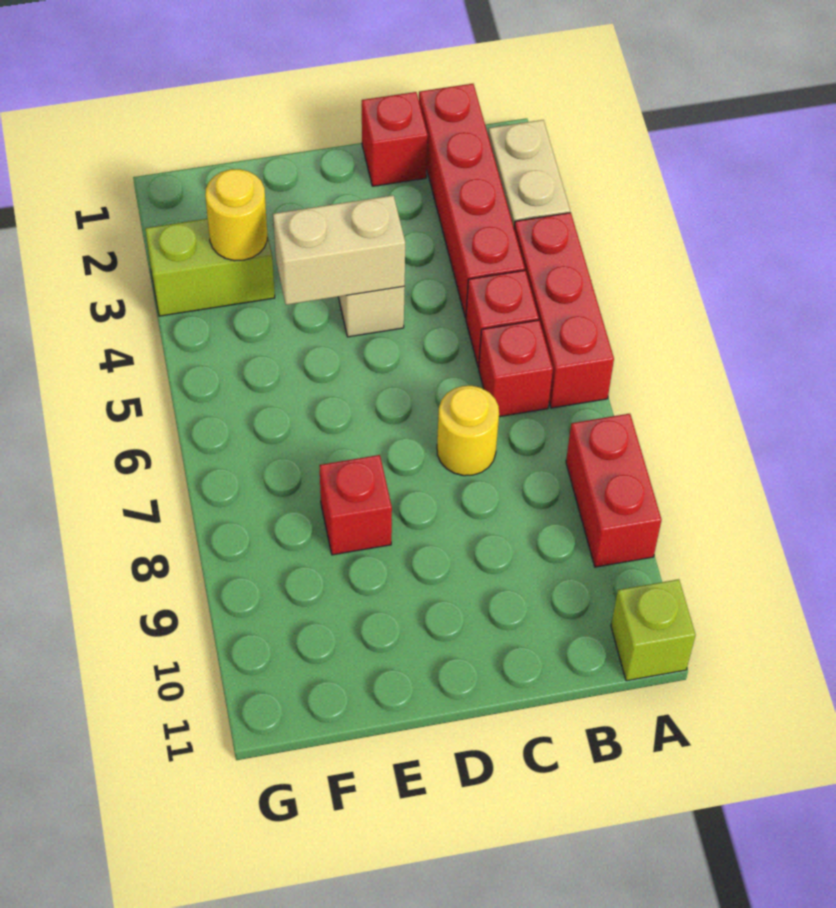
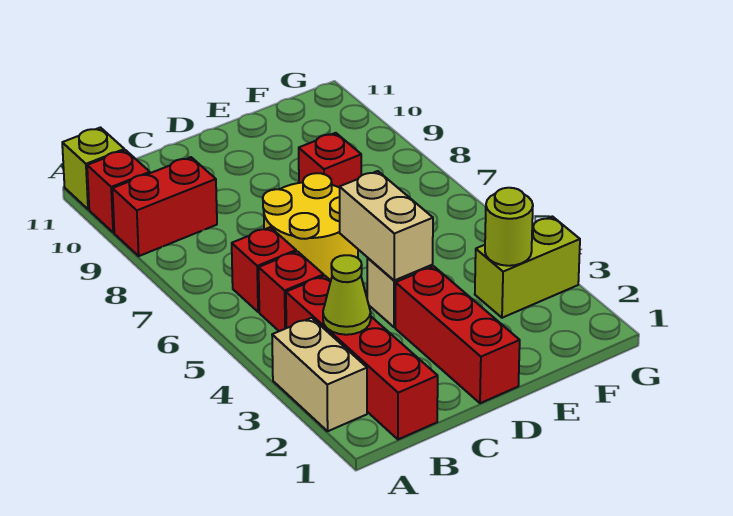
red 1x3 brick [514,213,614,408] -> red 1x3 brick moved to [395,266,520,403]
red 1x2 brick [566,414,662,567] -> red 1x2 brick turned to [112,157,217,256]
none -> lime 1x1 cone [323,255,371,335]
red 1x1 brick [362,92,428,186] -> red 1x1 brick moved to [87,150,150,232]
yellow 1x1 round brick [437,386,499,476] -> yellow 2x2 round brick [263,173,358,280]
tan 1x2 brick [273,195,405,305] -> tan 1x2 brick turned to [340,171,433,281]
yellow 1x1 round brick [205,169,267,261] -> lime 1x1 round brick [485,188,533,266]

